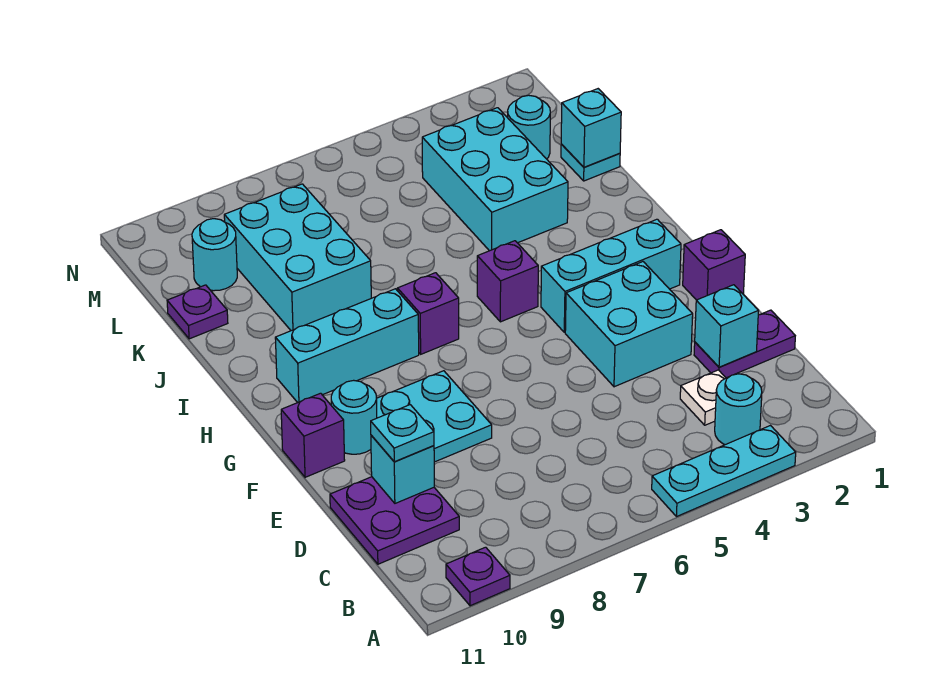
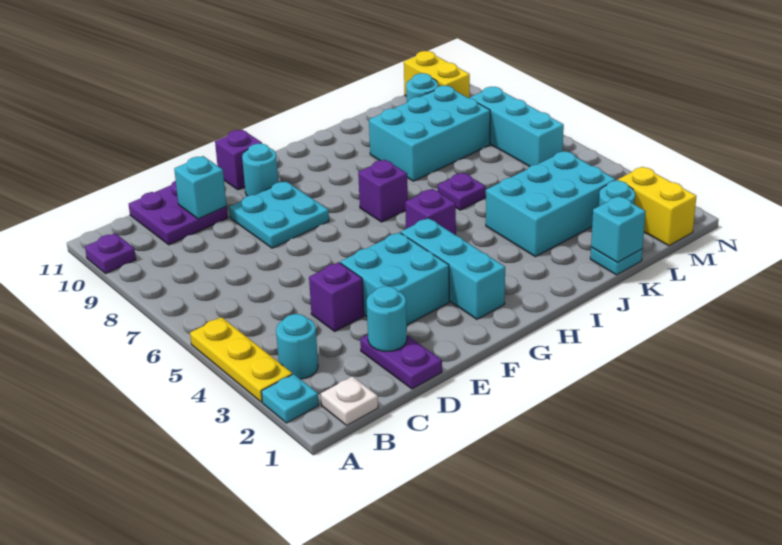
cyan 1x3 plate [652,426,796,517] -> yellow 1x3 plate [190,317,292,402]
white 1x1 plate [680,370,726,425] -> white 1x1 plate moved to [321,376,378,425]
cyan 1x1 brick [695,285,758,367] -> cyan 1x1 round brick [367,286,407,351]
cyan 1x1 plate [371,405,434,462] -> cyan 1x1 plate moved to [261,374,319,423]
purple 1x1 brick [683,230,745,300] -> purple 1x1 brick moved to [309,262,364,331]
cyan 1x3 brick [275,289,419,403] -> cyan 1x3 brick moved to [470,87,564,166]
purple 1x1 plate [167,285,228,339] -> purple 1x1 plate moved to [438,173,486,210]
none -> yellow 1x2 brick [618,167,696,246]
none -> yellow 1x2 brick [404,51,470,98]

